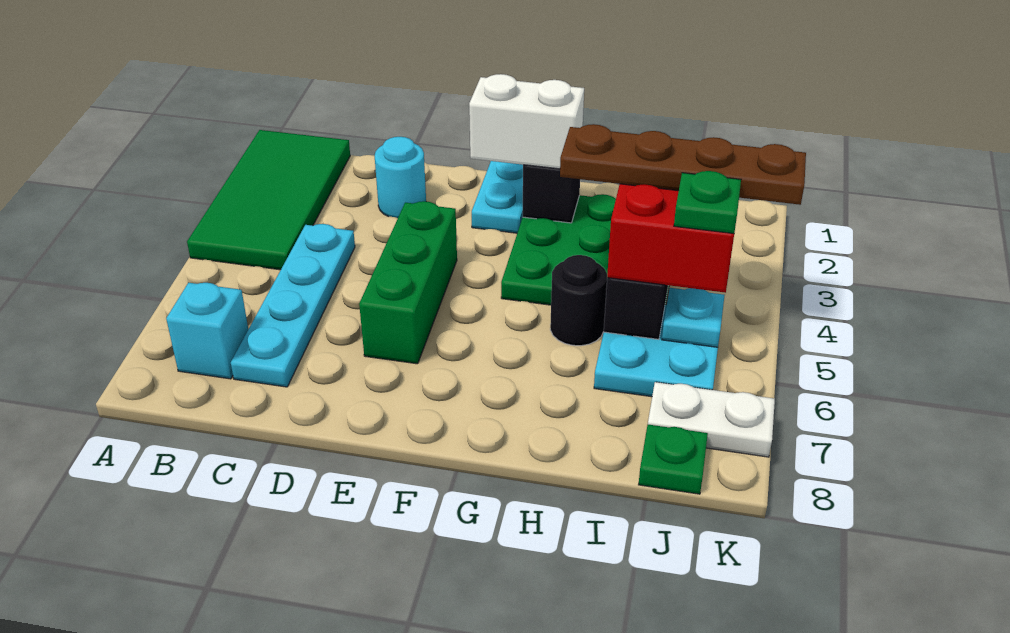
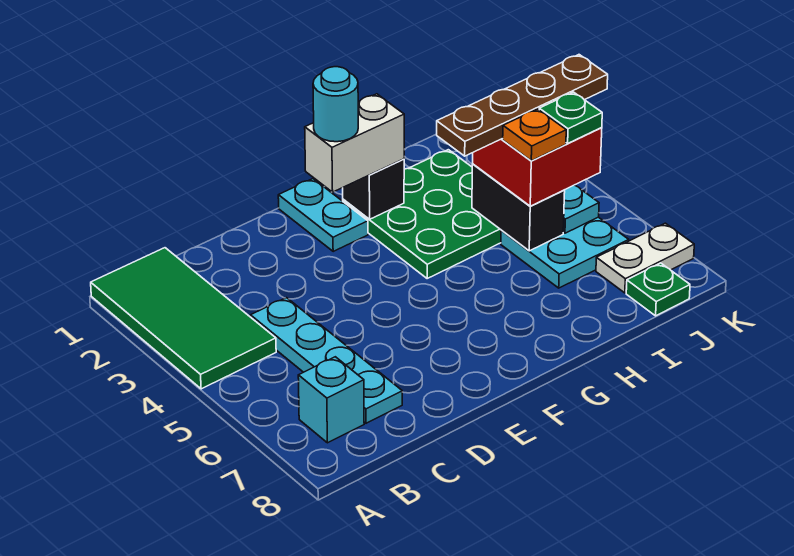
cyan 1x1 round brick [375,137,426,218] -> cyan 1x1 round brick moved to [313,67,358,142]
green 1x3 brick [359,201,457,364] -> none
black 1x1 round brick [550,255,607,346] -> none
none -> orange 1x1 plate [503,109,566,161]

